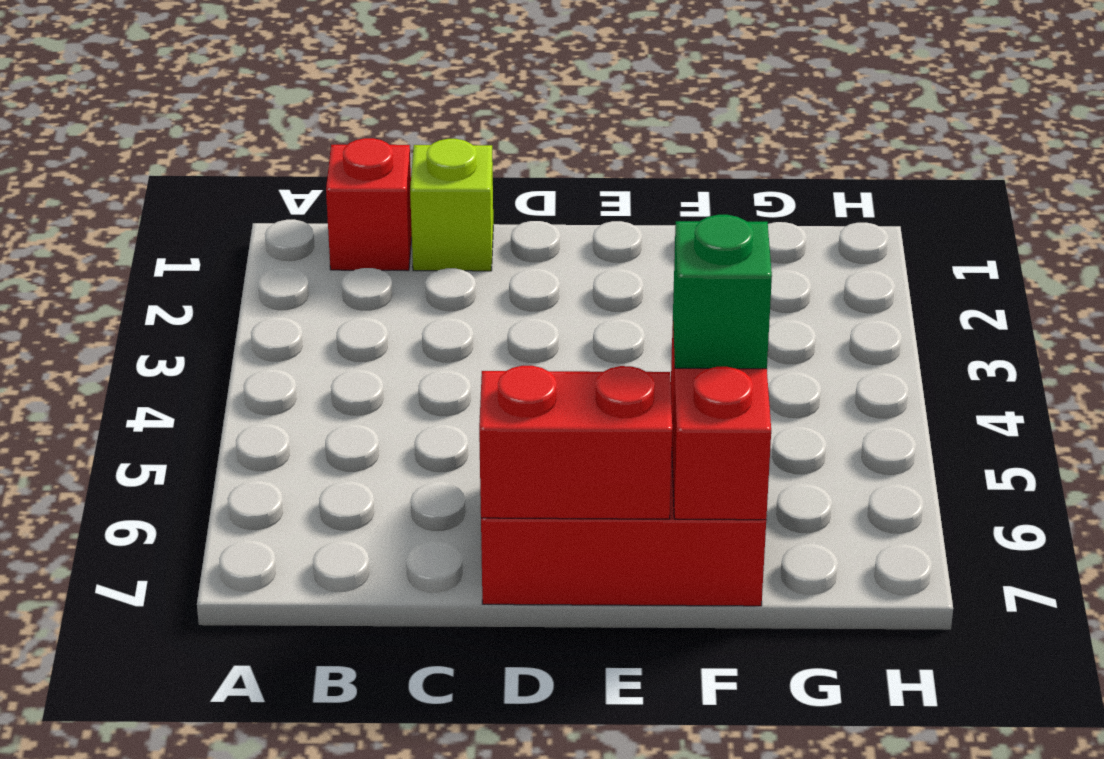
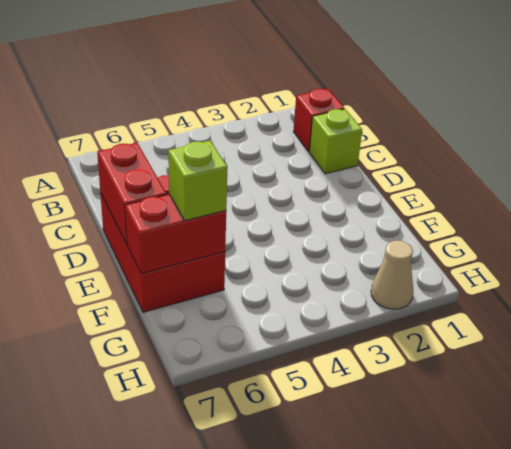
green 1x1 brick [673,215,772,369] -> lime 1x1 brick [168,141,227,221]
none -> tan 1x1 cone [371,241,414,309]

